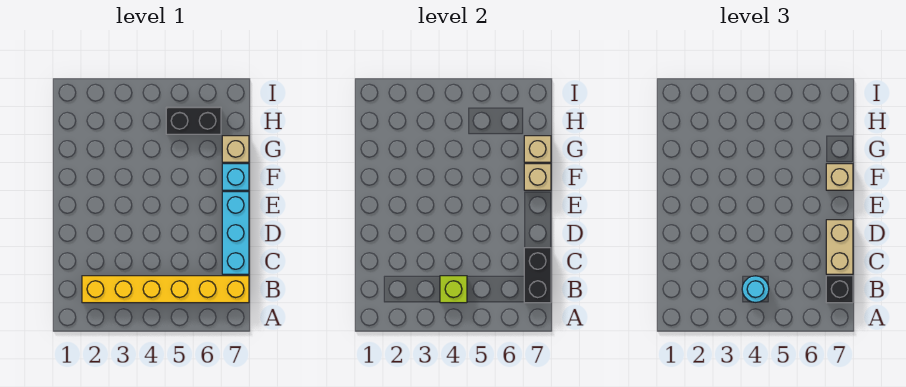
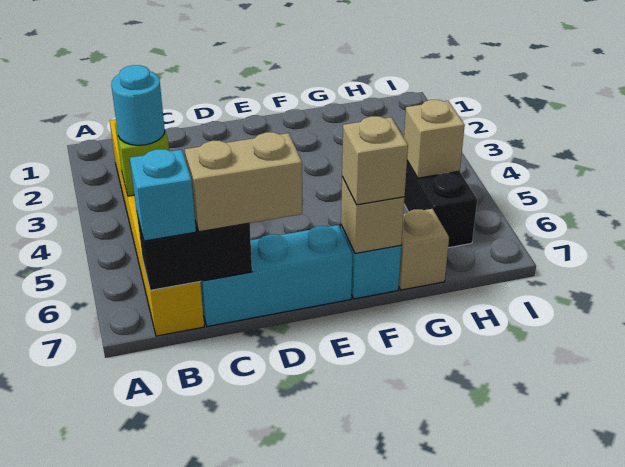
black 1x1 brick [826,276,853,303] -> cyan 1x1 brick [130,149,196,241]
tan 1x1 brick [524,136,551,162] -> tan 1x1 brick moved to [404,100,465,178]

